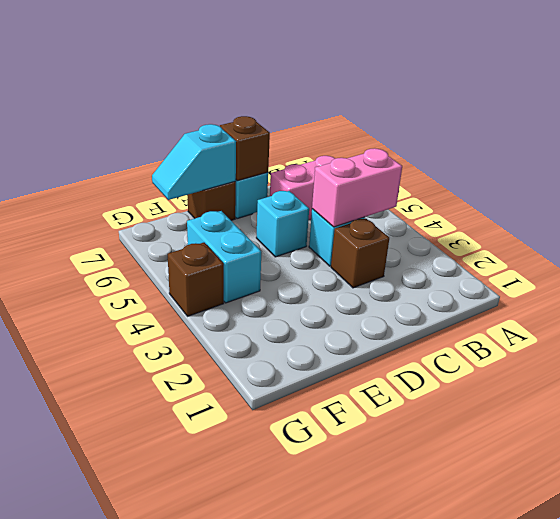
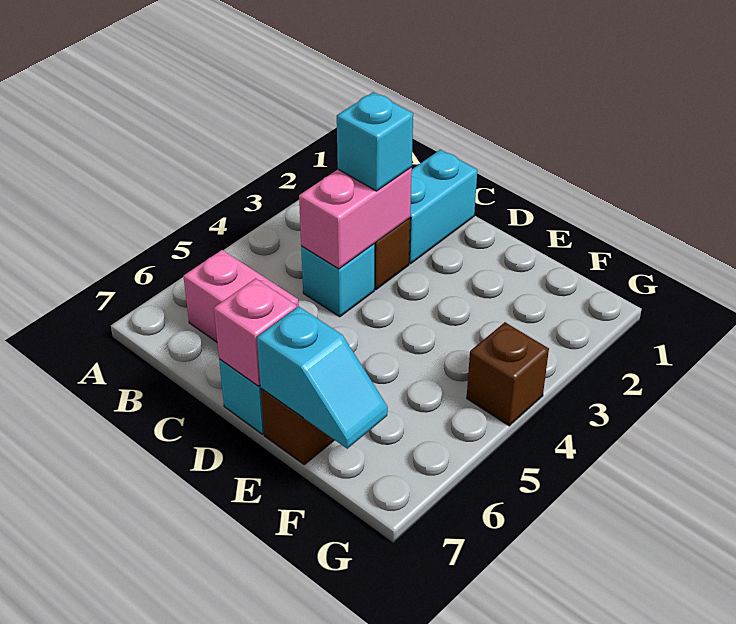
pink 1x2 brick [312,148,402,227] -> pink 1x2 brick turned to [299,168,412,269]
cyan 1x1 brick [256,191,309,257] -> cyan 1x1 brick moved to [337,92,413,191]
brown 1x1 brick [220,116,270,181] -> pink 1x1 brick [214,278,297,386]
cyan 1x2 brick [187,211,261,303] -> cyan 1x2 brick moved to [409,150,477,264]

